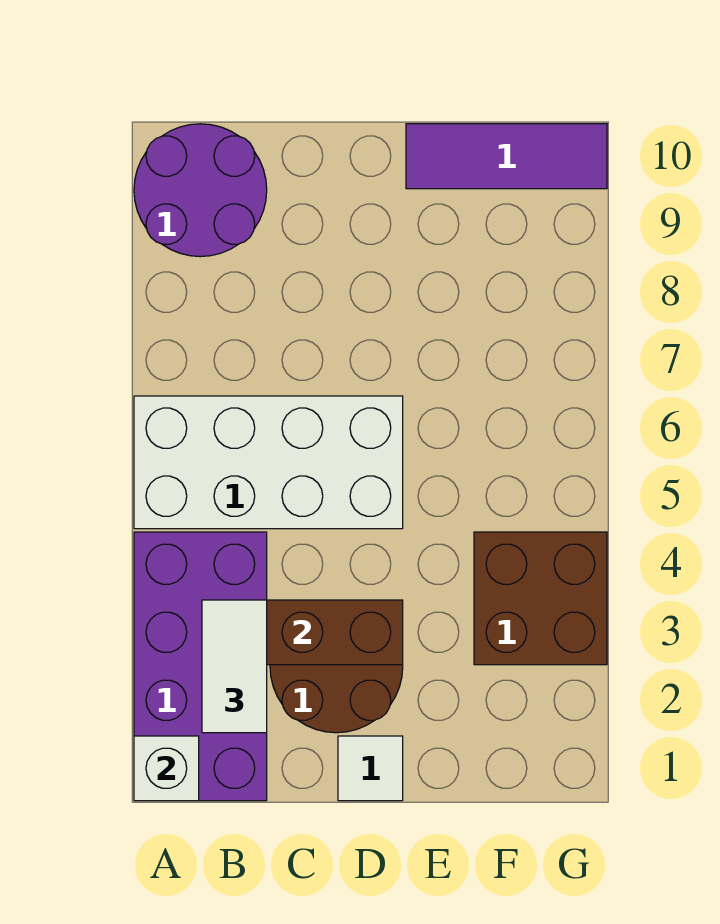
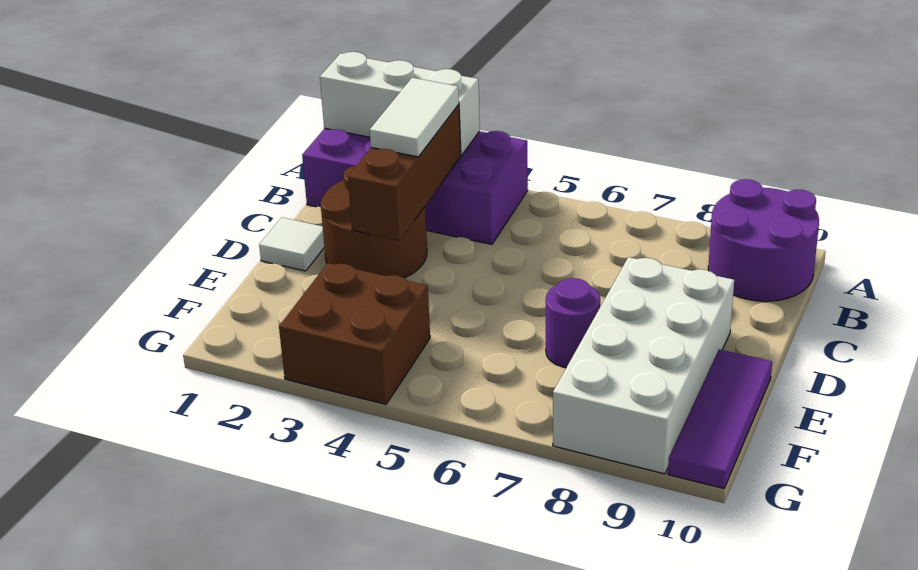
white 1x1 brick [134,736,199,801] -> white 1x3 brick [320,52,480,156]
white 2x4 brick [134,396,403,529] -> white 2x4 brick moved to [553,257,734,474]
white 1x2 tile [202,600,267,733] -> white 1x2 tile turned to [370,78,459,157]
none -> purple 1x1 round brick [546,278,600,368]

